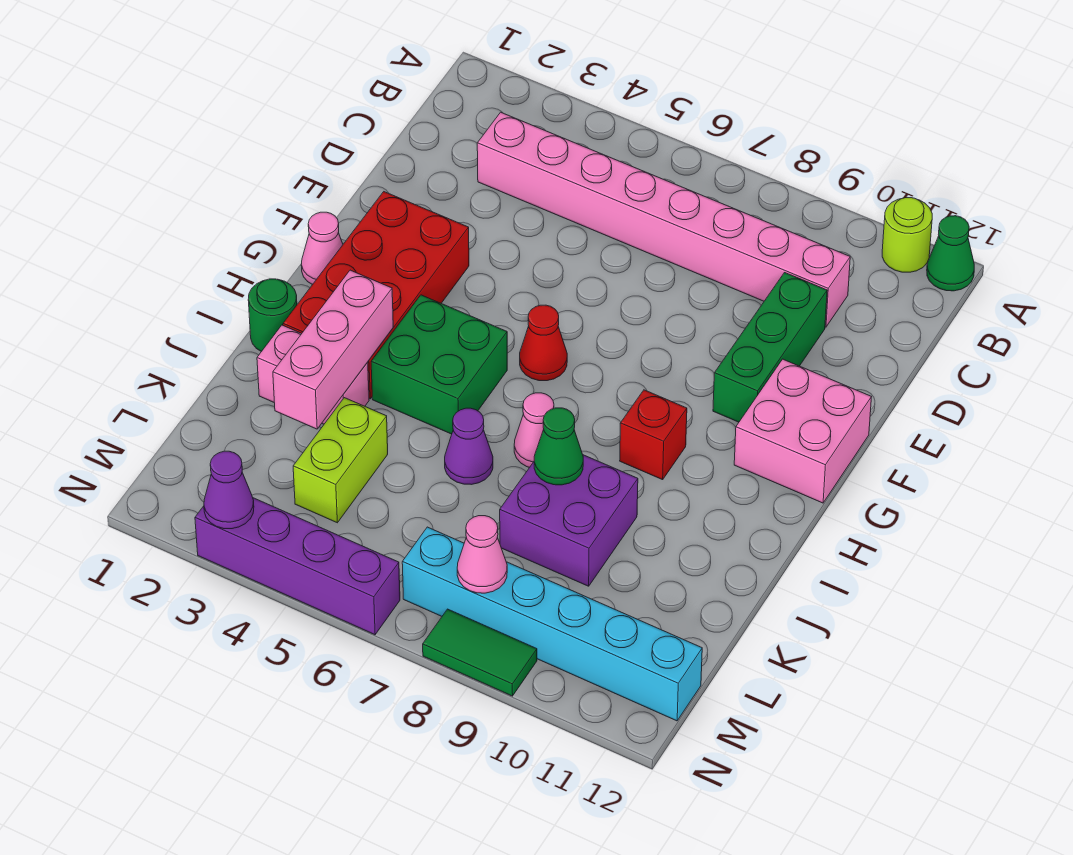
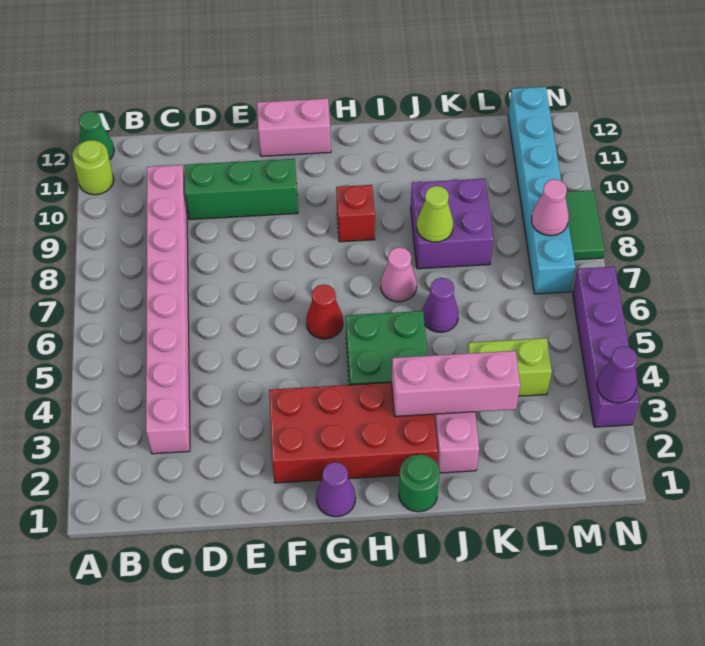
pink 2x2 brick [734,359,871,503] -> pink 1x2 brick [257,98,331,156]
pink 1x1 cone [301,212,343,285] -> purple 1x1 cone [316,462,356,517]
green 1x1 cone [534,408,583,485] -> lime 1x1 cone [417,186,453,242]

